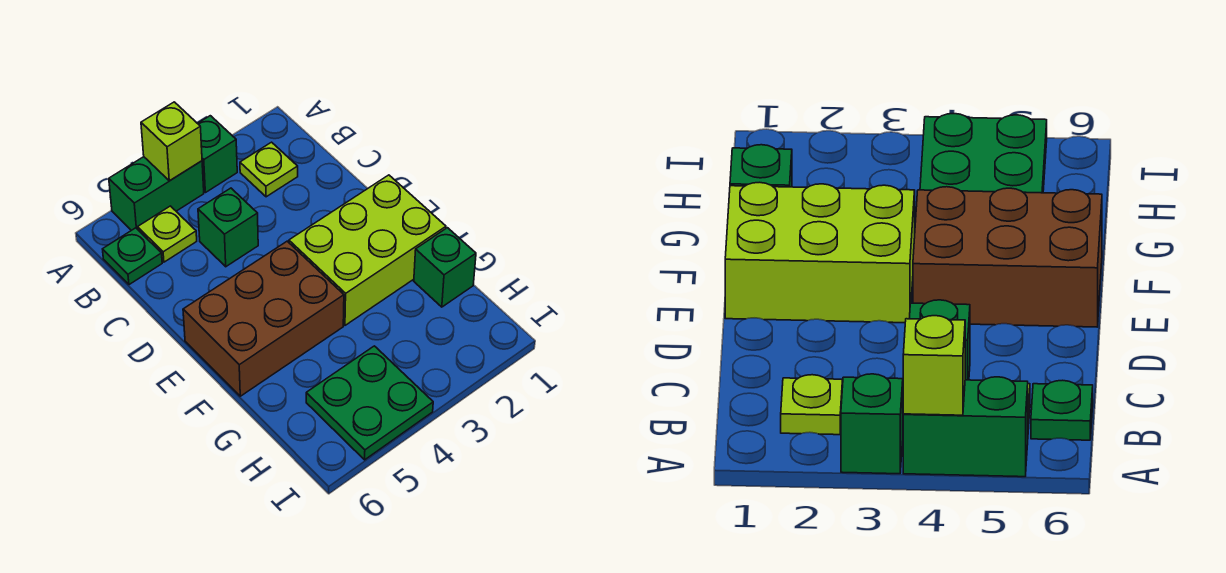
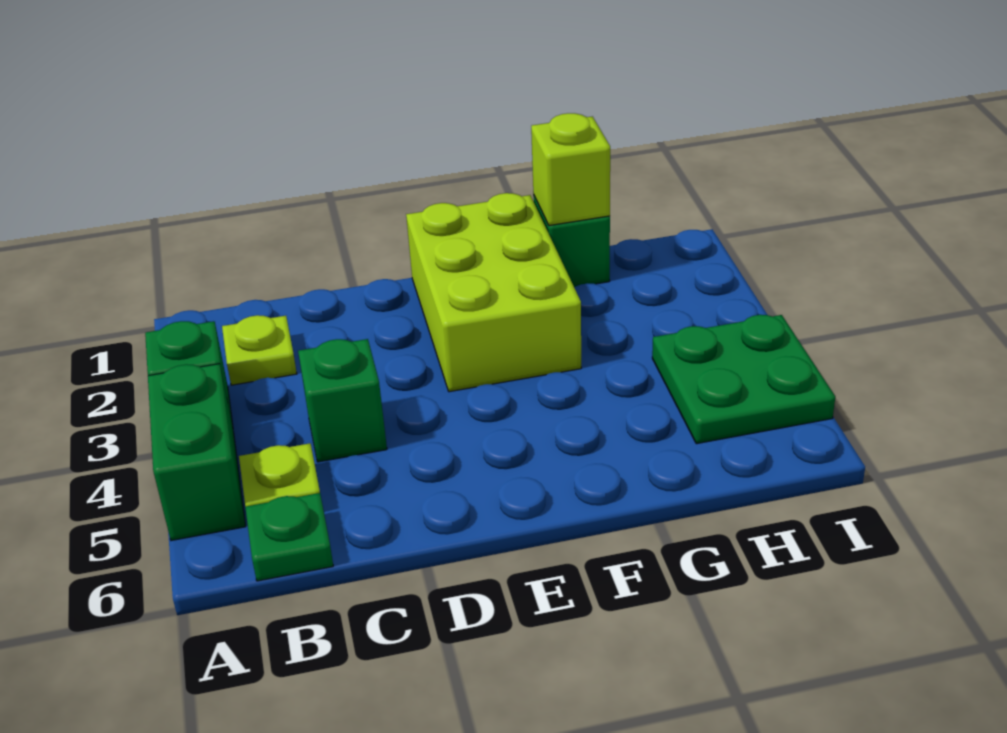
lime 1x1 brick [141,102,202,181] -> lime 1x1 brick moved to [531,113,610,226]
brown 2x3 brick [183,241,344,396] -> none

